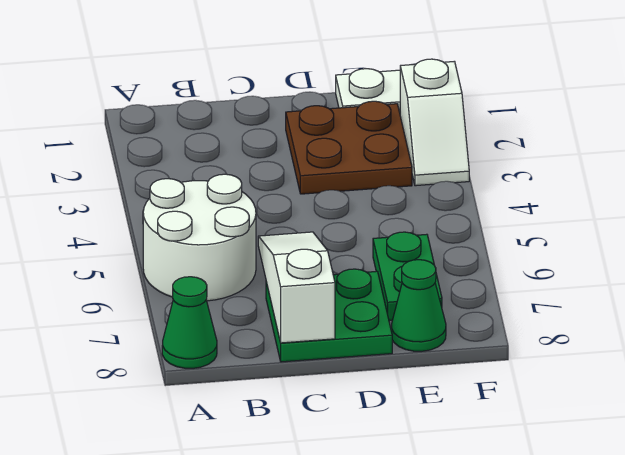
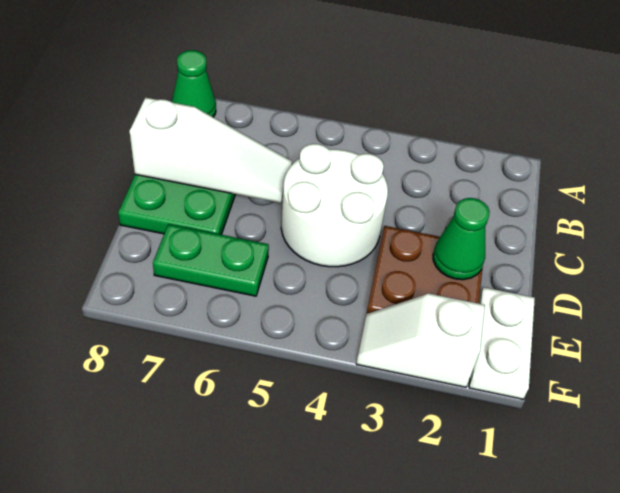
white 2x2 round brick [143,174,256,301] -> white 2x2 round brick moved to [281,144,388,267]
green 1x1 cone [391,260,446,351] -> green 1x1 cone moved to [433,198,490,280]

